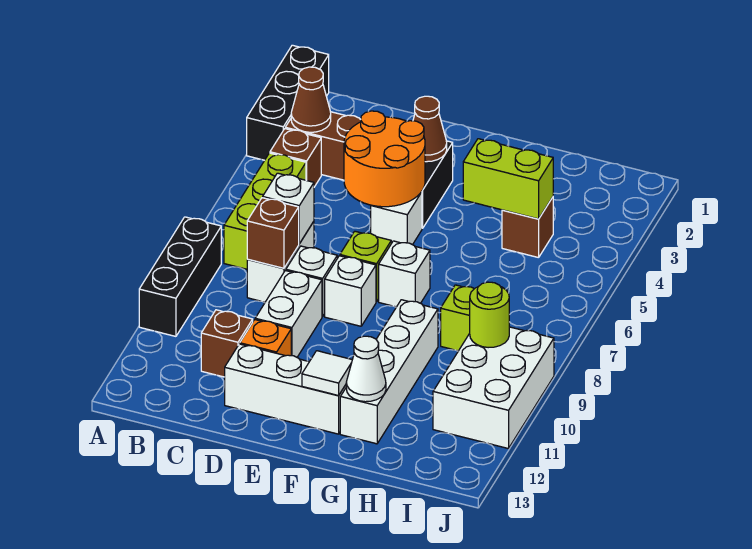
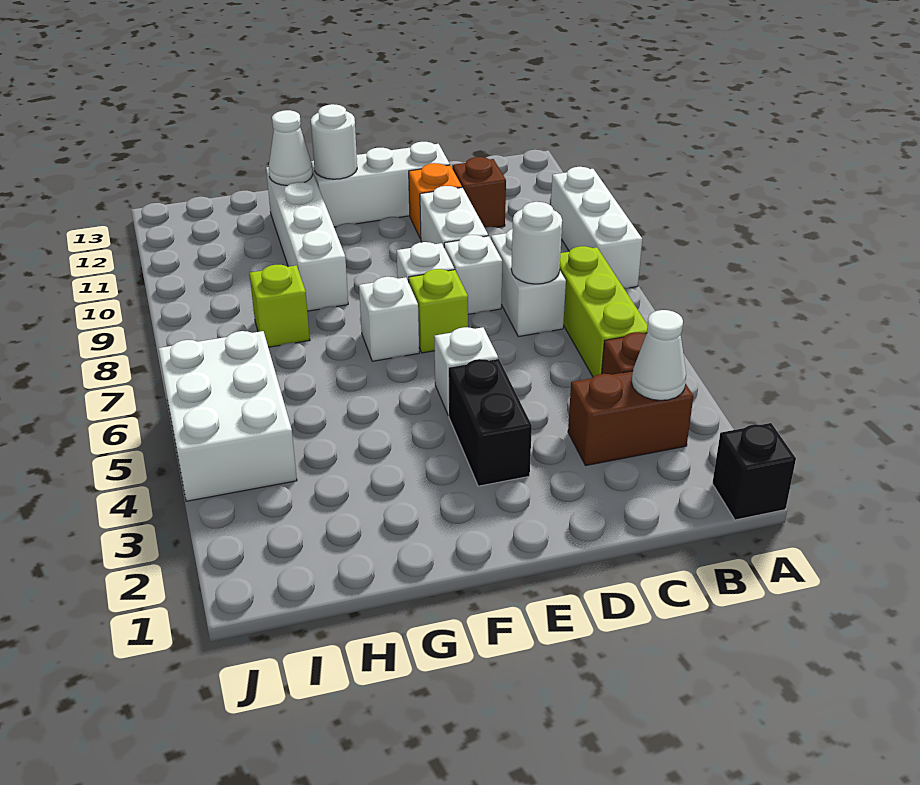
black 1x3 brick [247,45,329,160] -> black 1x1 brick [712,423,796,520]
black 1x3 brick [139,217,221,336] -> white 1x3 brick [551,167,642,288]
brown 1x1 cone [291,67,331,132] -> white 1x1 cone [632,310,686,400]
white 1x1 brick [263,173,314,244] -> white 1x1 round brick [511,202,562,284]
brown 1x1 brick [247,198,299,268] -> none
orange 2x2 round brick [344,111,425,207] -> none
brown 1x1 cone [413,96,447,162] -> none
white 1x1 tile [302,351,352,396] -> white 1x1 round brick [311,104,357,179]
lime 1x2 brick [463,139,553,219] -> none
brown 1x1 brick [502,197,553,258] -> none
white 2x3 brick [433,327,554,449] -> white 2x3 brick moved to [159,331,297,501]
lime 1x1 round brick [470,282,509,348] -> none

